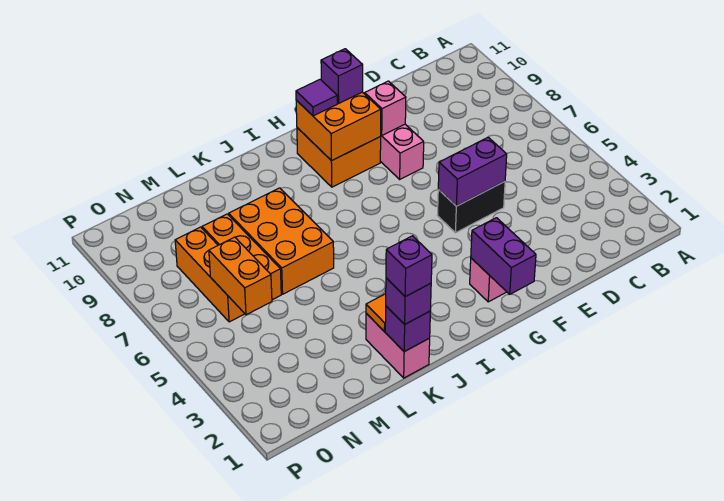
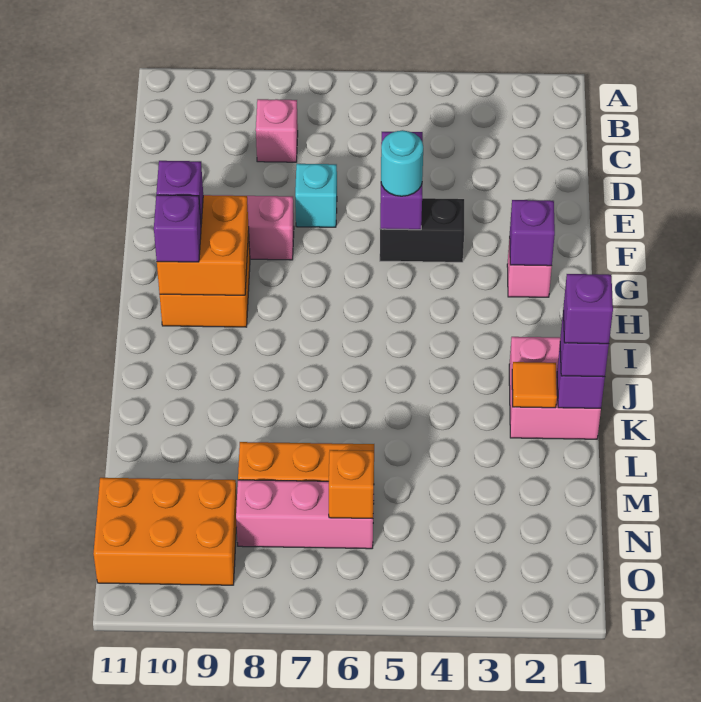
black 1x2 brick [438,181,505,233] -> black 1x2 brick turned to [380,198,464,262]
none -> cyan 1x1 brick [295,164,337,227]
none -> cyan 1x1 round brick [381,130,423,196]
pink 1x1 brick [365,81,406,135] -> pink 1x1 brick moved to [256,99,298,162]
purple 1x2 brick [471,218,536,294] -> purple 1x1 brick [510,200,555,266]
purple 1x1 tile [296,79,337,116] -> purple 1x1 brick [154,195,201,262]
pink 1x2 brick [366,313,430,378] -> pink 2x2 brick [509,337,601,439]
orange 2x3 brick [229,188,334,294] -> orange 2x3 brick moved to [94,478,237,585]
orange 1x2 brick [209,237,272,315] -> orange 1x1 brick [329,450,374,519]
orange 1x3 brick [175,227,245,322] -> pink 1x3 brick [236,480,374,549]

